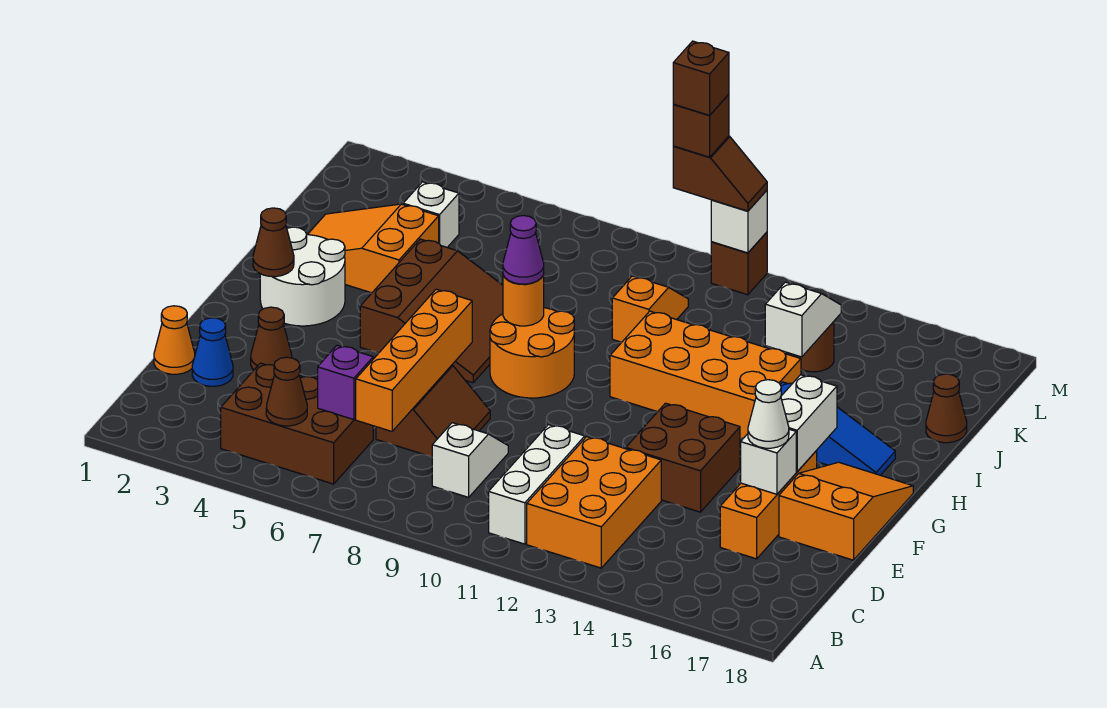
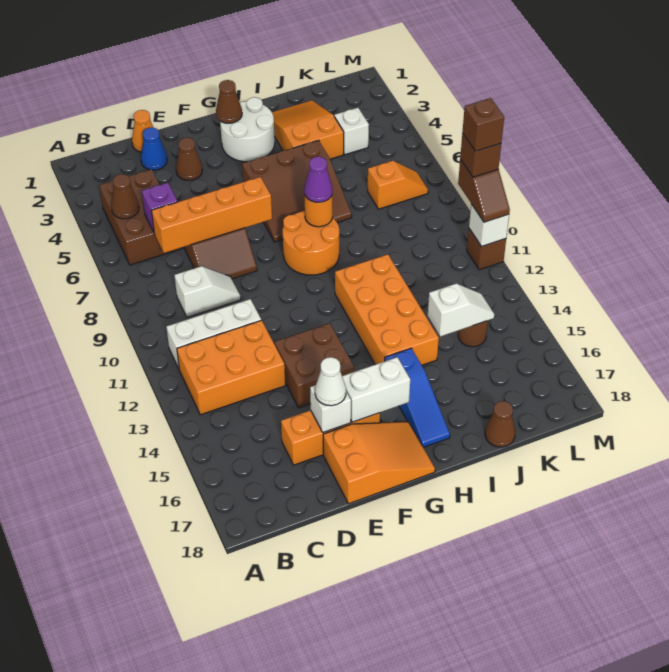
orange 1x2 slope [612,276,688,342] -> orange 1x2 slope moved to [367,161,428,209]

